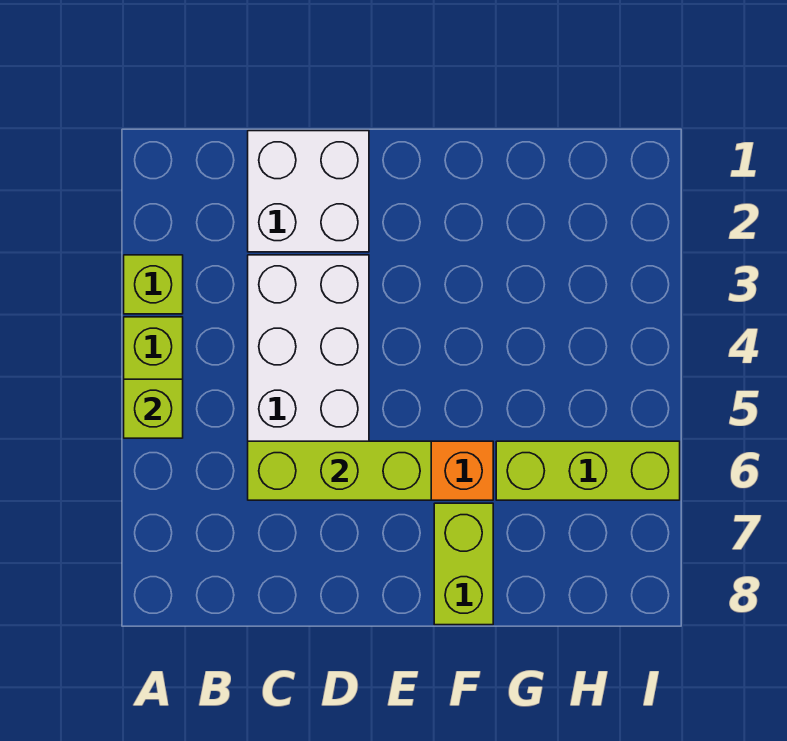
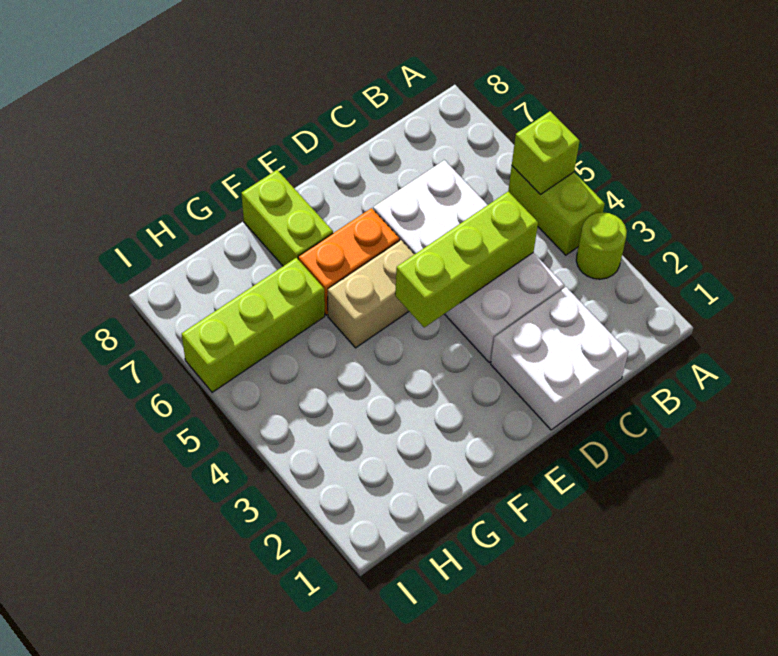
lime 1x1 brick [124,255,183,314] -> lime 1x1 round brick [576,212,627,279]
lime 1x3 brick [248,441,431,500] -> lime 1x3 brick moved to [395,192,538,327]
none -> tan 1x2 brick [328,240,415,348]

